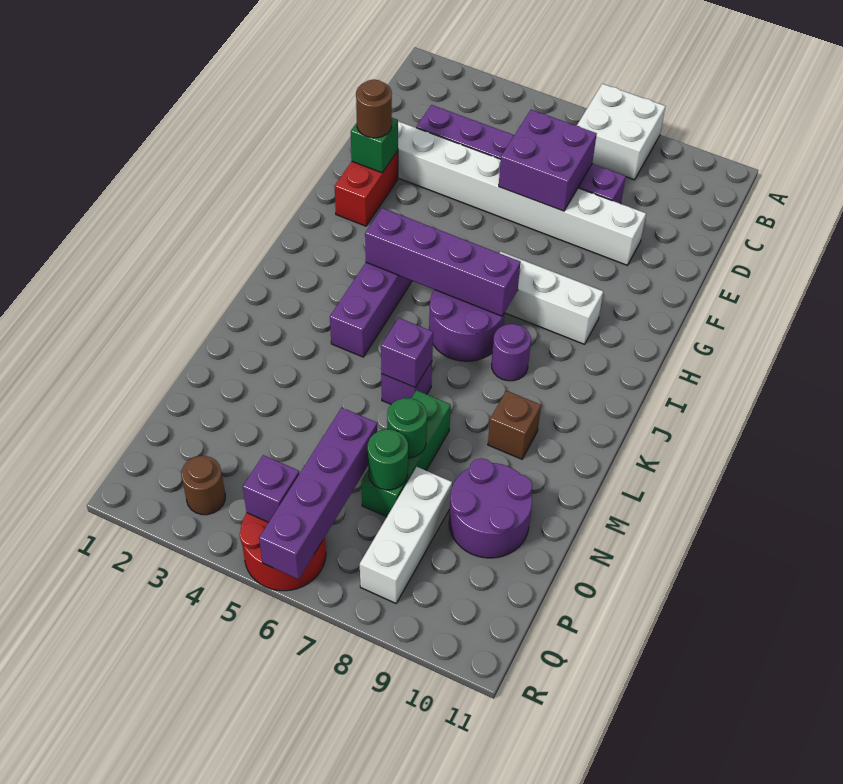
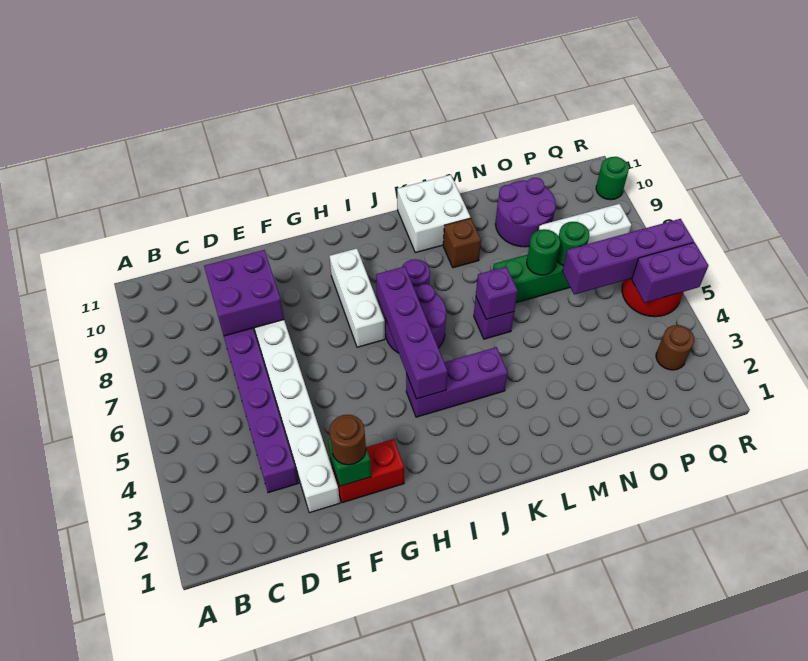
white 2x2 brick [577,84,665,180] -> white 2x2 brick moved to [397,175,471,253]
purple 2x2 brick [499,110,597,211] -> purple 2x2 brick moved to [204,250,284,336]
purple 1x1 brick [243,455,299,522] -> purple 1x2 brick [632,242,708,303]
none -> green 1x1 round brick [596,157,629,200]

